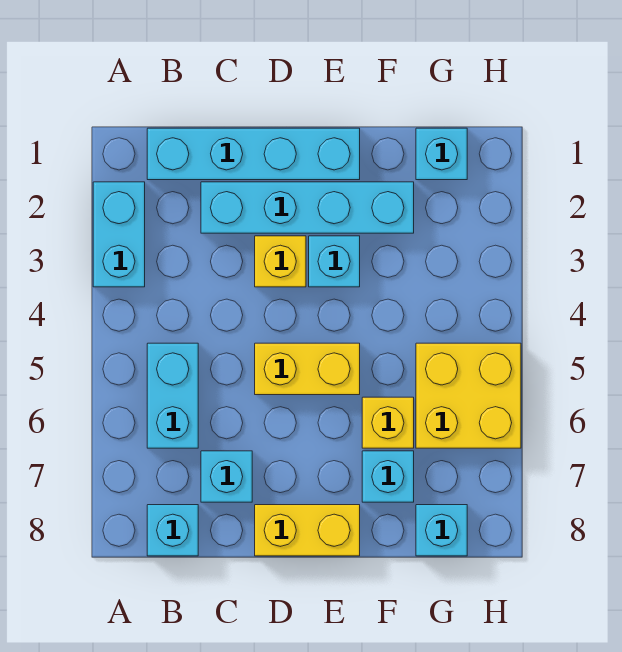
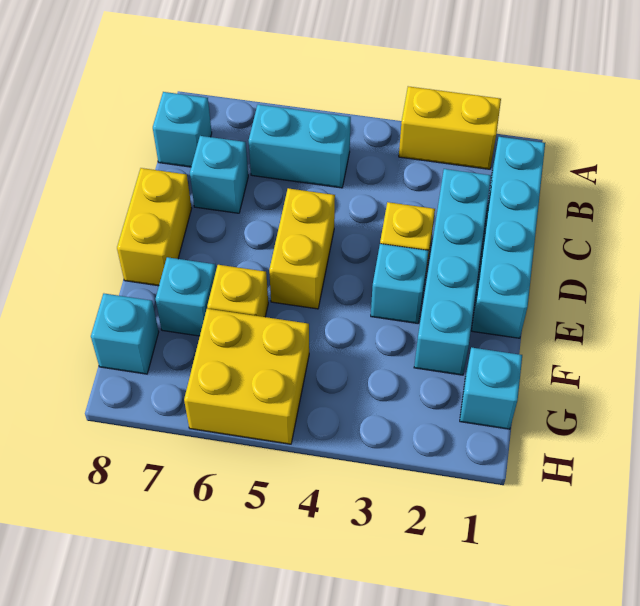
cyan 1x2 brick [93,182,145,287] -> yellow 1x2 brick [399,86,501,169]

